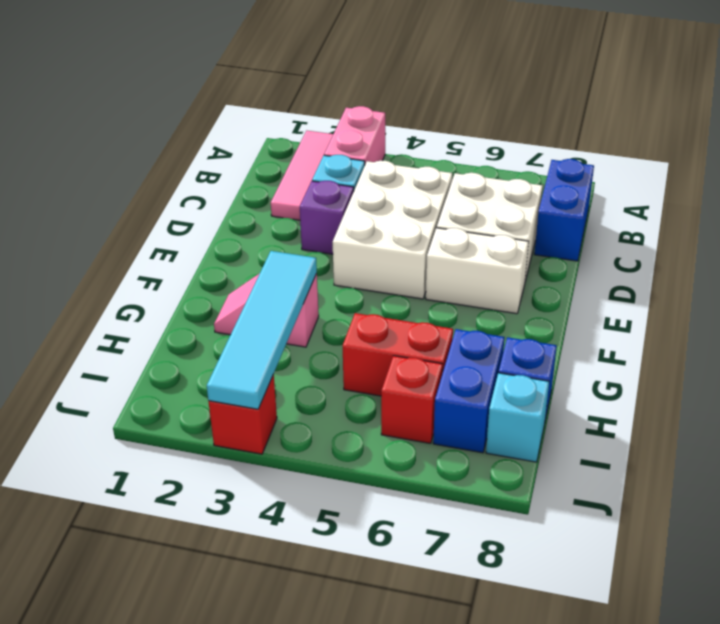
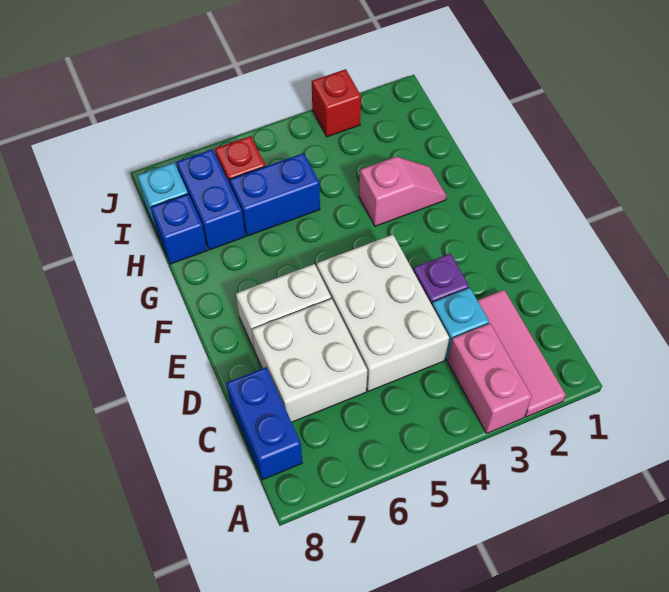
cyan 1x4 tile [207,251,317,409] -> none
red 1x2 brick [343,313,453,396] -> blue 1x2 brick [230,153,320,236]

